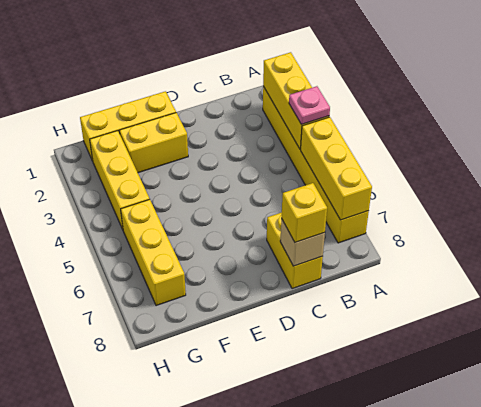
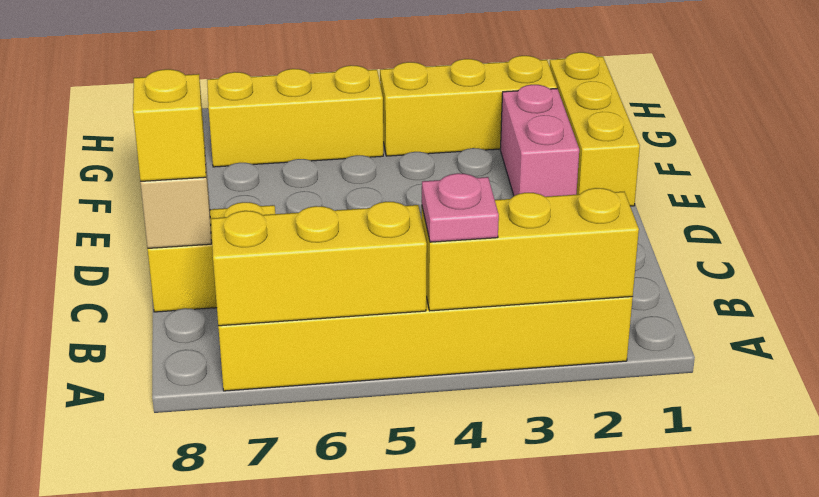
yellow 1x2 brick [119,113,188,173] -> pink 1x2 brick [500,85,579,197]

